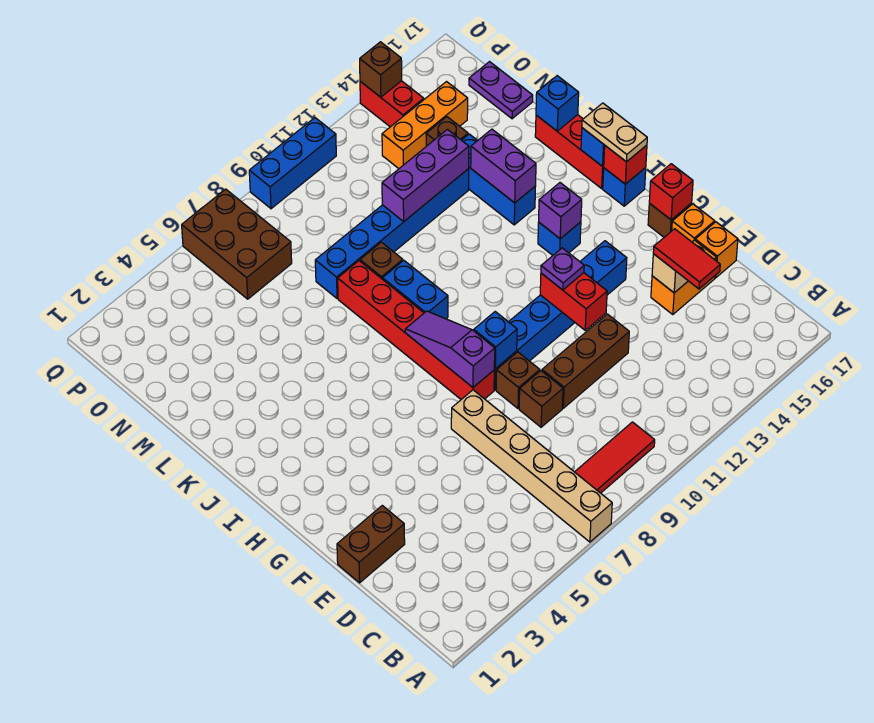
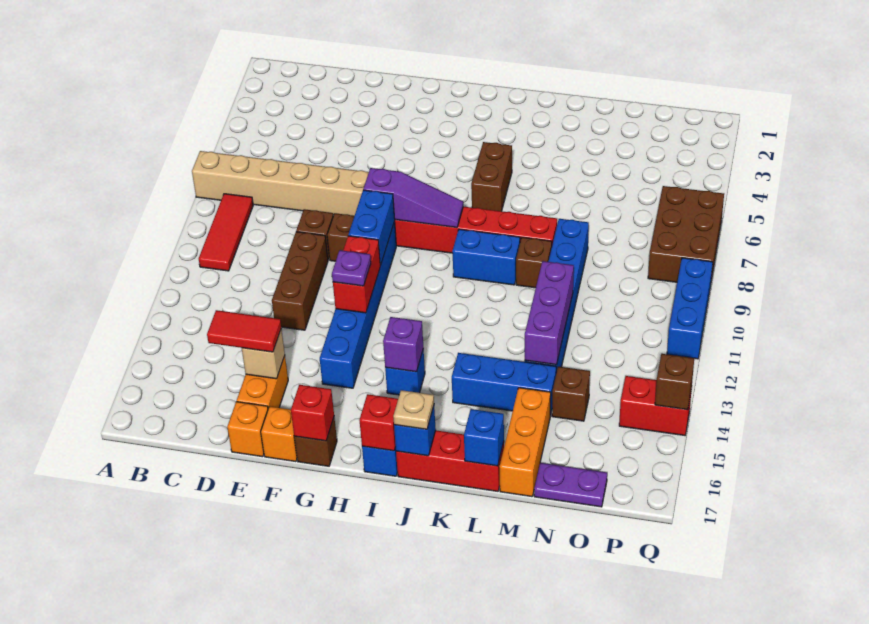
brown 1x2 brick [337,506,405,583] -> brown 1x2 brick moved to [471,142,512,211]
red 1x2 brick [540,273,607,330] -> red 1x2 brick turned to [333,236,380,313]
blue 1x1 brick [474,312,517,369] -> blue 1x2 brick [348,190,395,265]
tan 1x2 plate [582,103,647,162] -> tan 1x1 plate [393,390,434,429]
purple 1x2 brick [471,129,536,203] -> none
brown 2x3 brick [182,189,292,299] -> brown 2x3 brick turned to [648,186,724,282]
orange 1x3 brick [382,82,468,169] -> orange 1x3 brick moved to [500,388,551,497]

